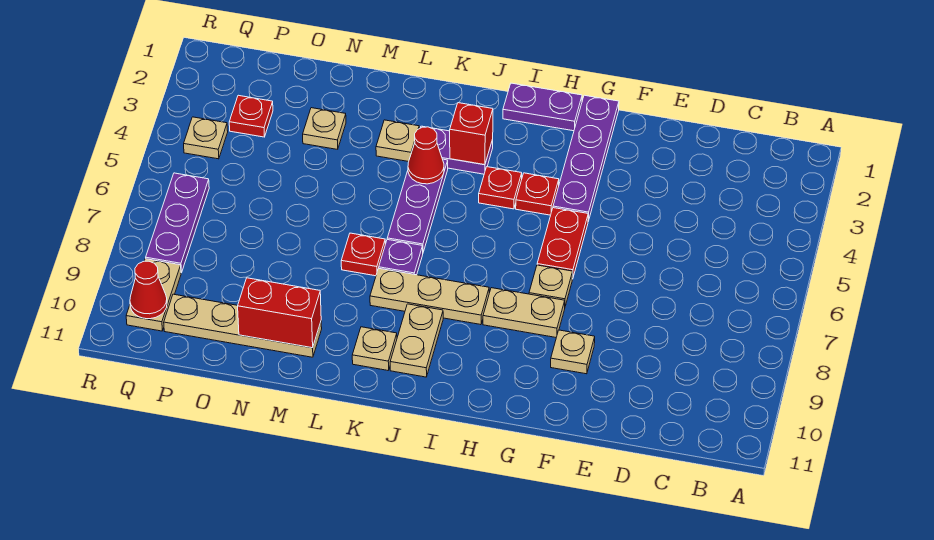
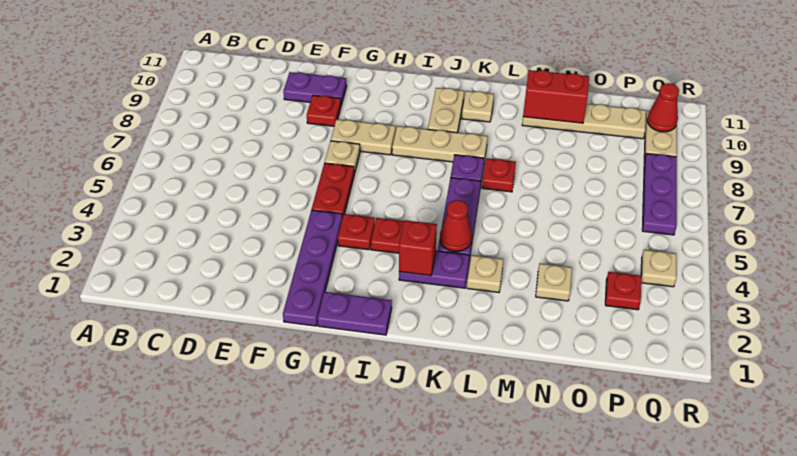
none -> purple 1x2 plate [283,72,347,105]
tan 1x1 plate [551,330,595,374] -> red 1x1 plate [307,95,341,126]

